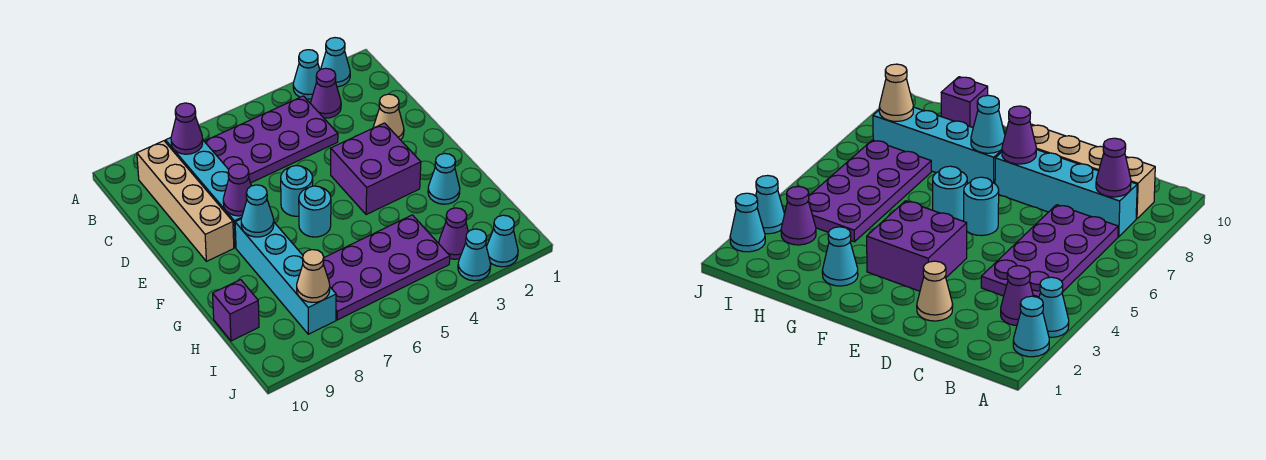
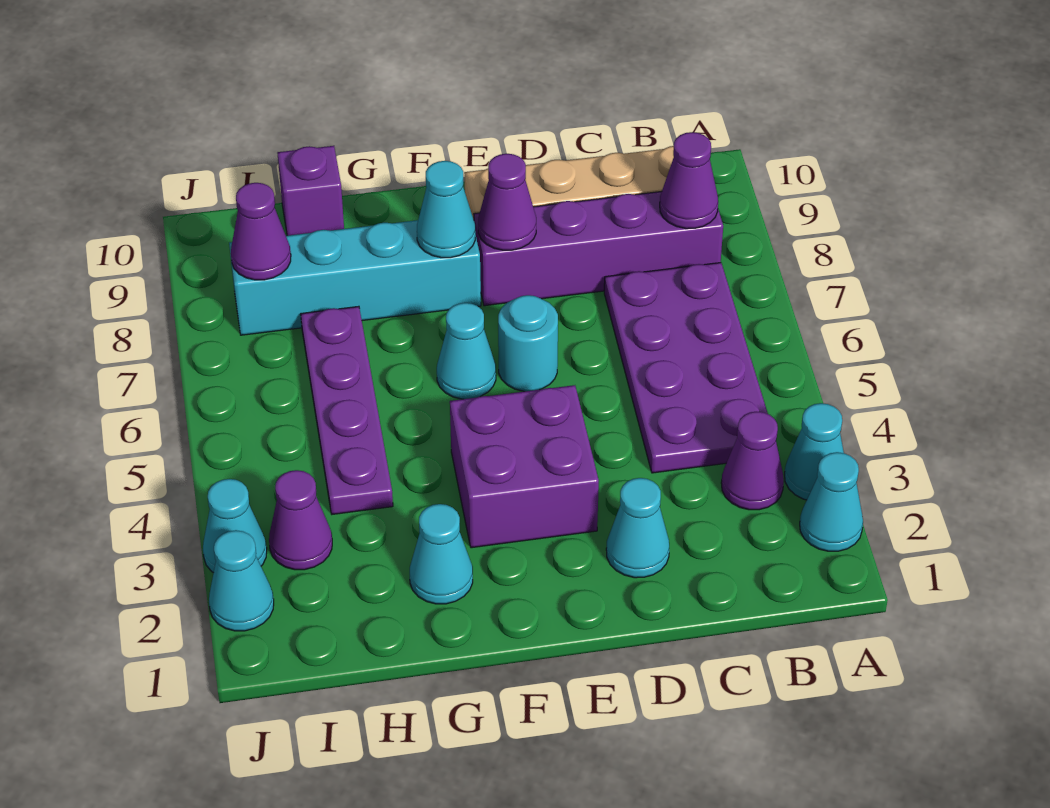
cyan 1x4 brick [165,138,242,248] -> purple 1x4 brick [474,191,723,306]
tan 1x1 cone [373,94,404,140] -> cyan 1x1 cone [606,478,669,578]
cyan 1x1 round brick [299,186,331,237] -> cyan 1x1 cone [437,303,496,399]
purple 2x4 plate [323,215,450,320] -> purple 1x4 plate [301,306,393,514]
tan 1x1 cone [297,250,330,302] -> purple 1x1 cone [230,183,291,280]

